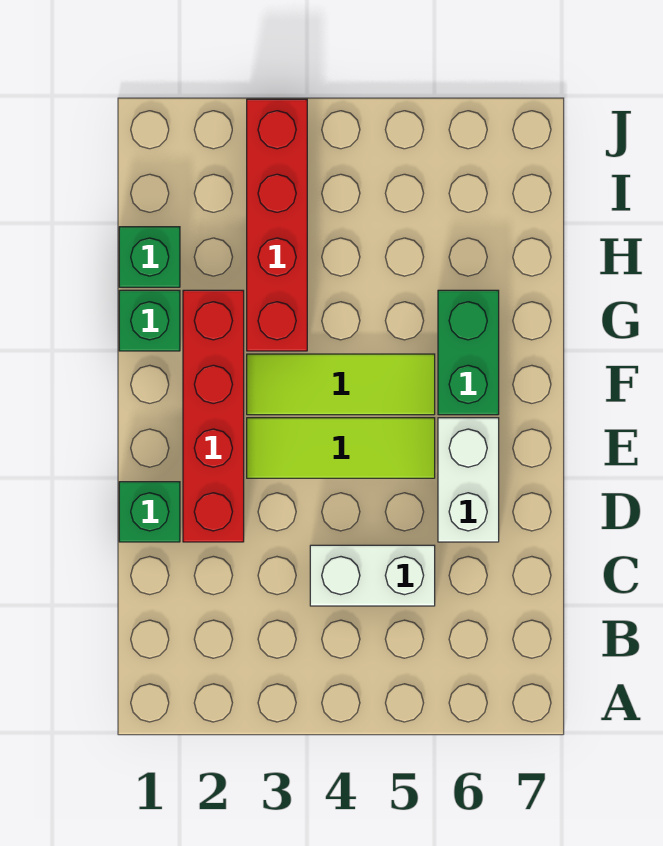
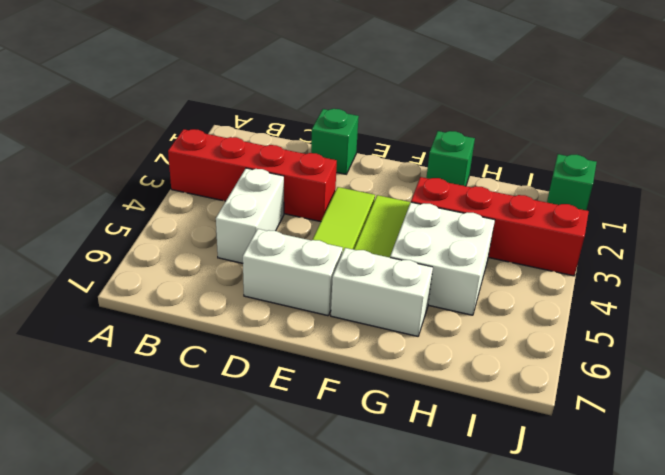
red 1x4 brick [183,290,244,542] -> red 1x4 brick moved to [168,129,337,222]
green 1x2 brick [438,290,499,415] -> white 1x2 brick [331,248,433,336]
none -> white 2x2 brick [390,202,495,315]
green 1x1 brick [119,227,180,287] -> green 1x1 brick moved to [547,154,597,210]

